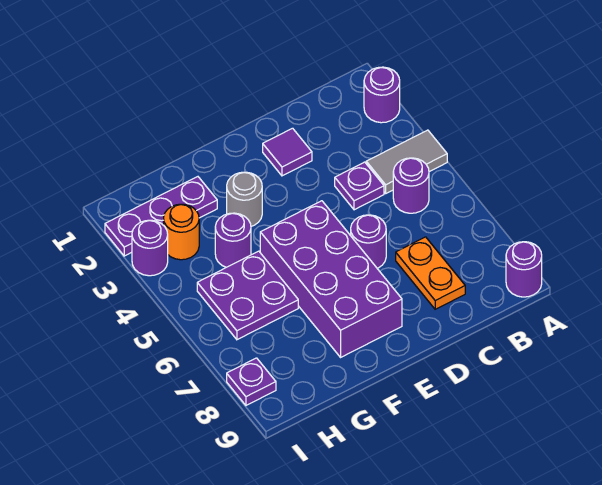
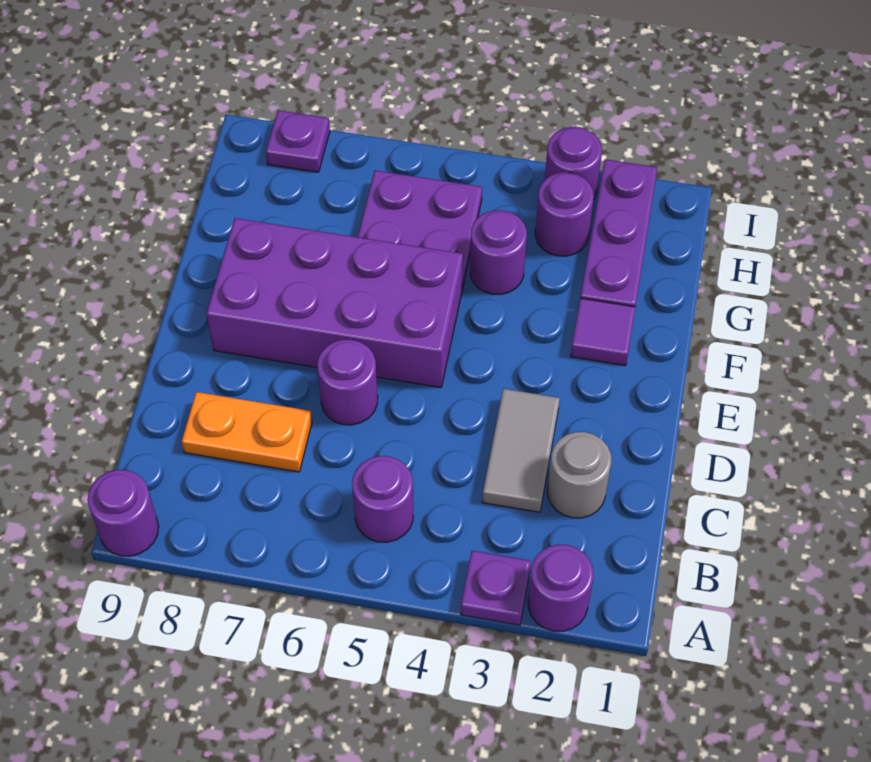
grey 1x2 tile [366,130,447,193] -> grey 1x2 tile moved to [482,389,560,512]
purple 1x1 plate [335,162,384,210] -> purple 1x1 plate moved to [461,551,531,625]
purple 1x1 tile [263,128,312,176] -> purple 1x1 tile moved to [571,298,635,366]
grey 1x1 round brick [227,172,262,226] -> grey 1x1 round brick moved to [548,432,611,518]
orange 1x1 round brick [164,204,199,260] -> purple 1x1 round brick [535,172,594,256]

